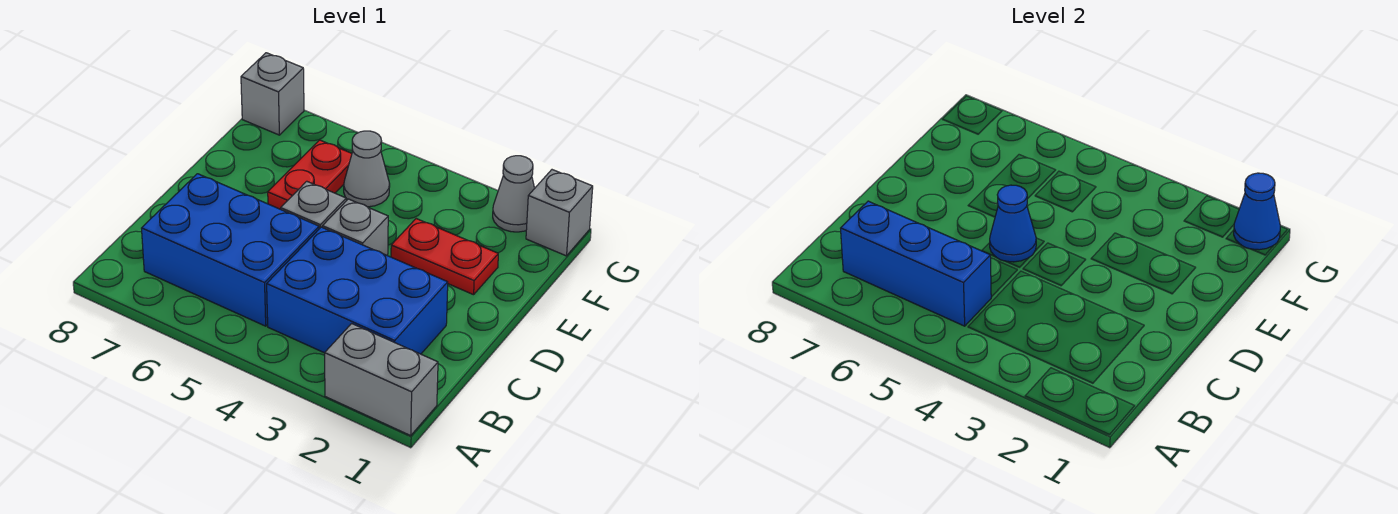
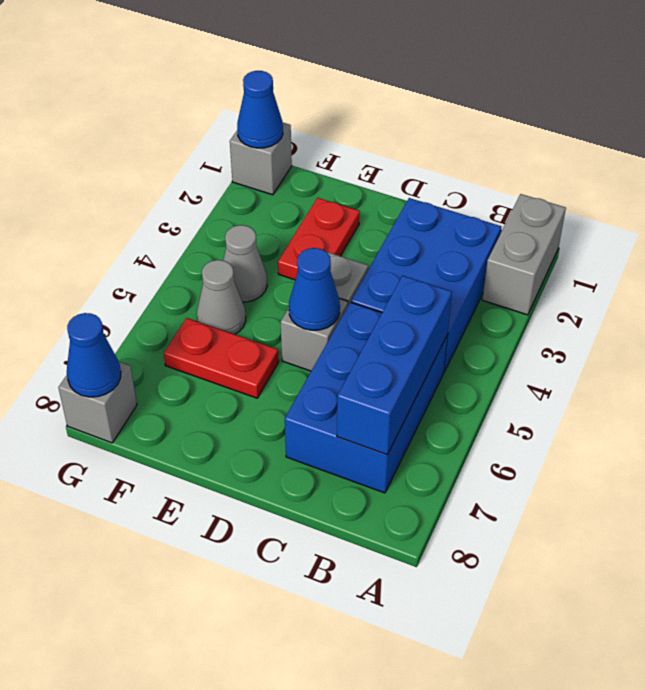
grey 1x1 cone [493,156,535,232] -> grey 1x1 cone moved to [223,225,267,302]
none -> blue 1x1 cone [67,313,121,397]

